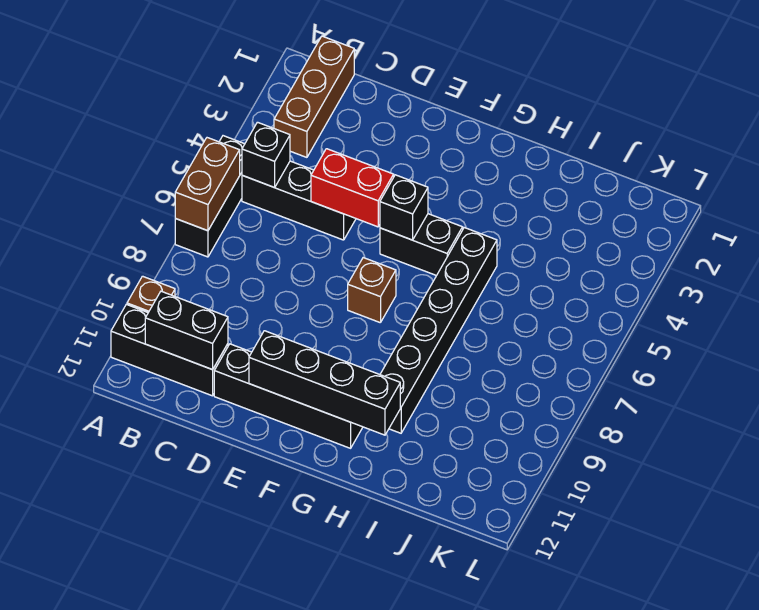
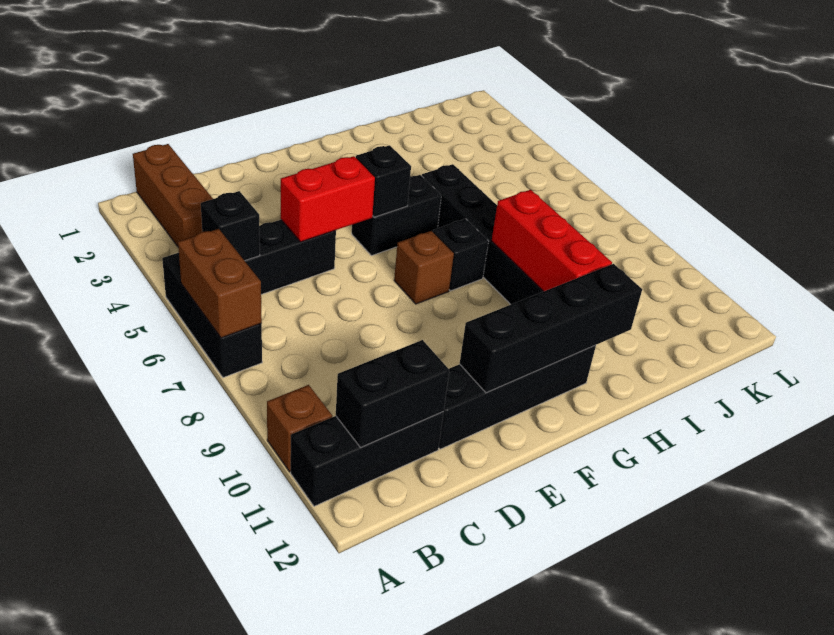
none -> black 1x1 brick [433,219,489,291]
none -> red 1x3 brick [492,190,612,291]

